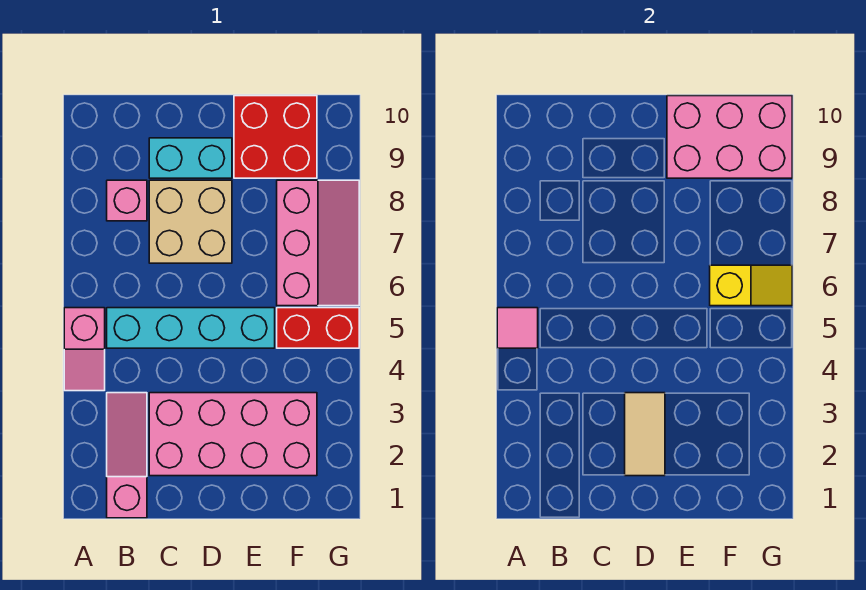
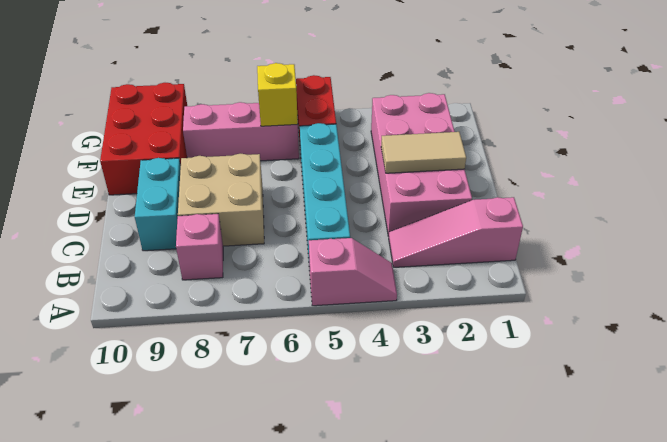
pink 1x1 tile [497,308,538,348] -> none
red 2x2 brick [234,96,317,178] -> red 2x3 brick [100,83,187,195]
pink 2x3 brick [667,96,792,178] -> none

